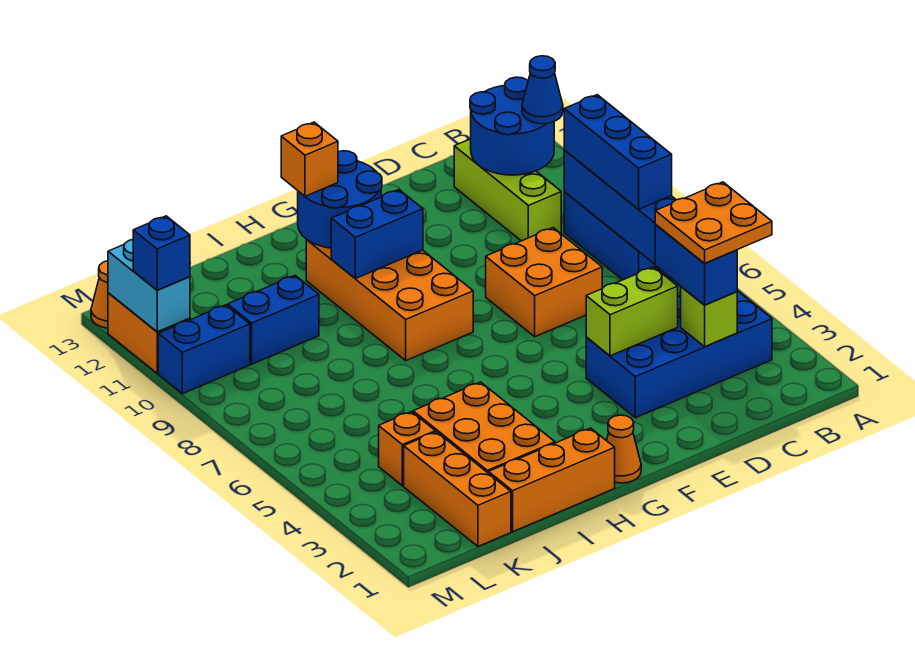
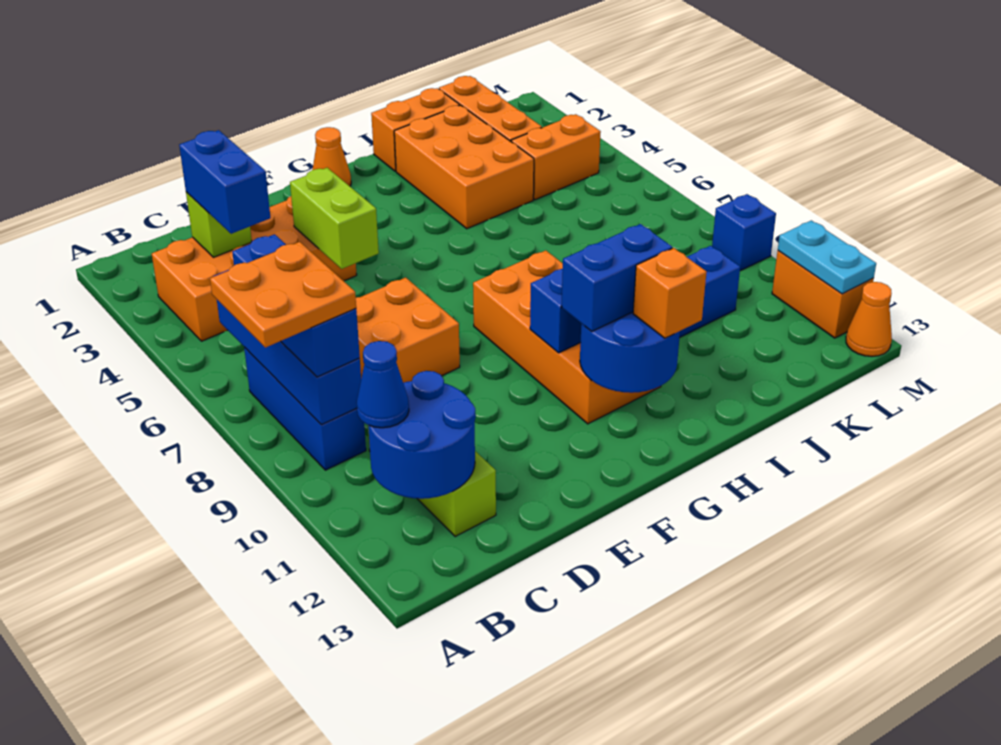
blue 2x4 brick [586,291,772,418] -> orange 2x4 brick [152,196,357,341]
orange 2x2 plate [655,182,772,263] -> orange 2x2 plate moved to [210,242,356,348]
lime 1x2 brick [586,267,678,356] -> lime 1x2 brick turned to [290,168,379,269]
orange 1x3 brick [489,428,615,532] -> orange 1x2 brick [371,88,460,171]
orange 1x1 brick [379,412,435,486] -> orange 1x2 brick [511,114,601,200]
blue 1x2 brick [158,305,250,394] -> blue 1x2 brick moved to [562,224,672,331]
cyan 1x2 brick [108,240,190,332] -> cyan 1x2 plate [778,220,876,294]
blue 1x1 brick [133,216,190,290] -> blue 1x1 brick moved to [712,194,776,271]

